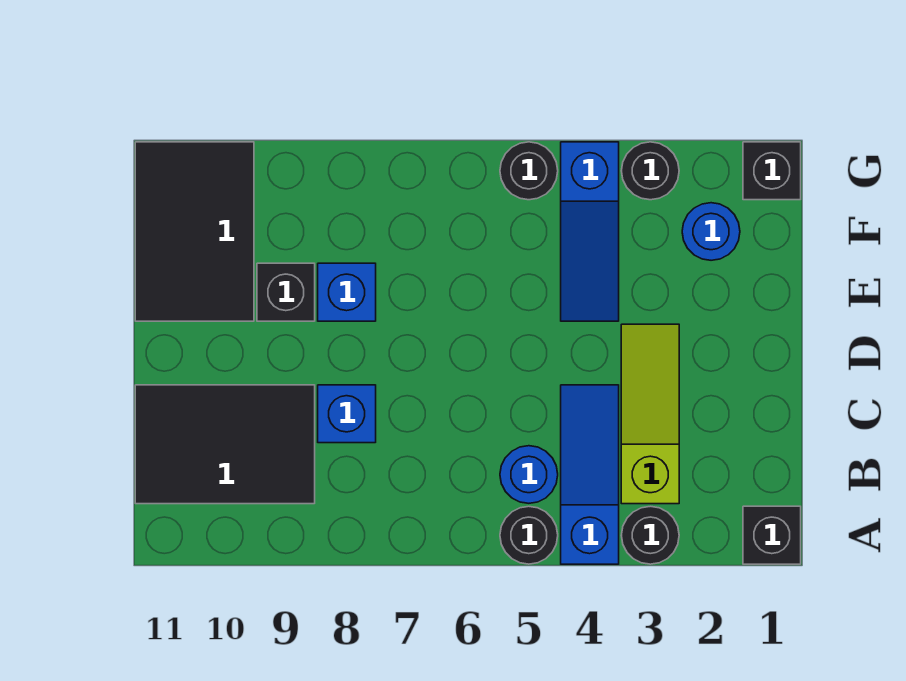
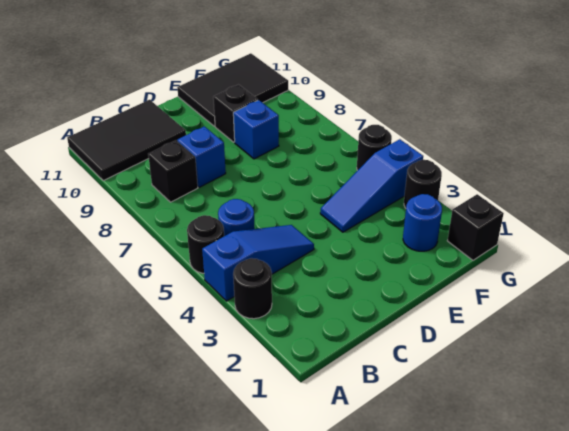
black 1x1 brick [743,506,801,564] -> black 1x1 brick moved to [148,140,198,202]
lime 1x3 slope [621,324,679,504] -> none
black 2x3 tile [135,385,315,504] -> black 2x3 tile turned to [67,100,186,181]

